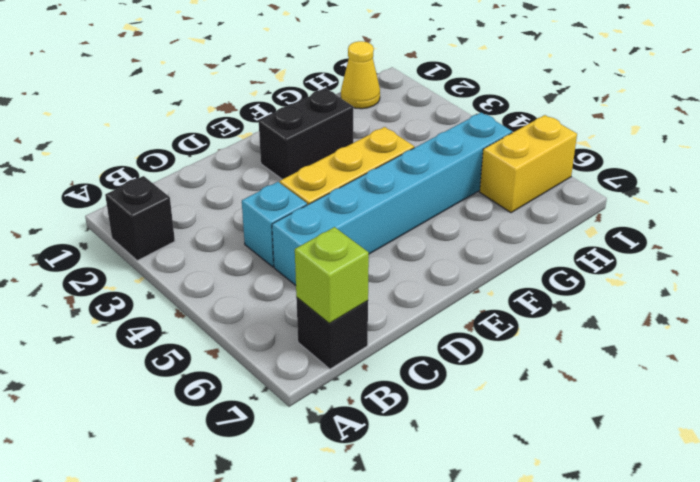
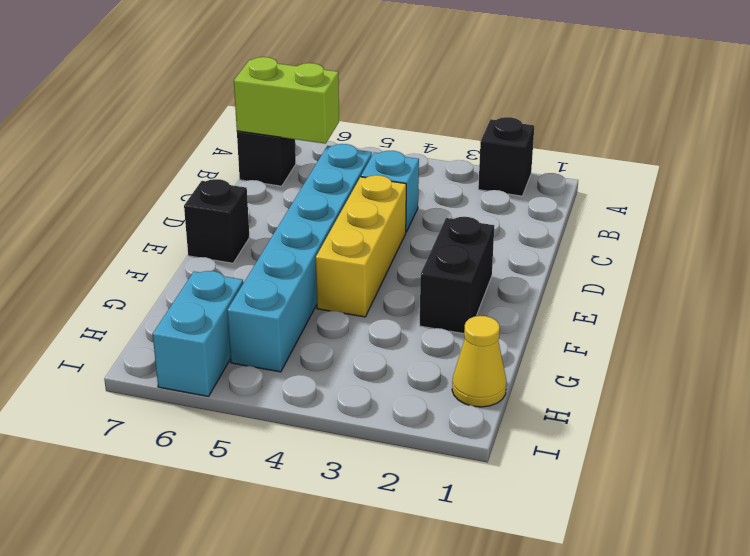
lime 1x1 brick [295,227,369,323] -> lime 1x2 brick [234,57,339,144]
none -> black 1x1 brick [184,179,250,263]
yellow 1x2 brick [480,115,577,213] -> cyan 1x2 brick [153,271,243,396]

